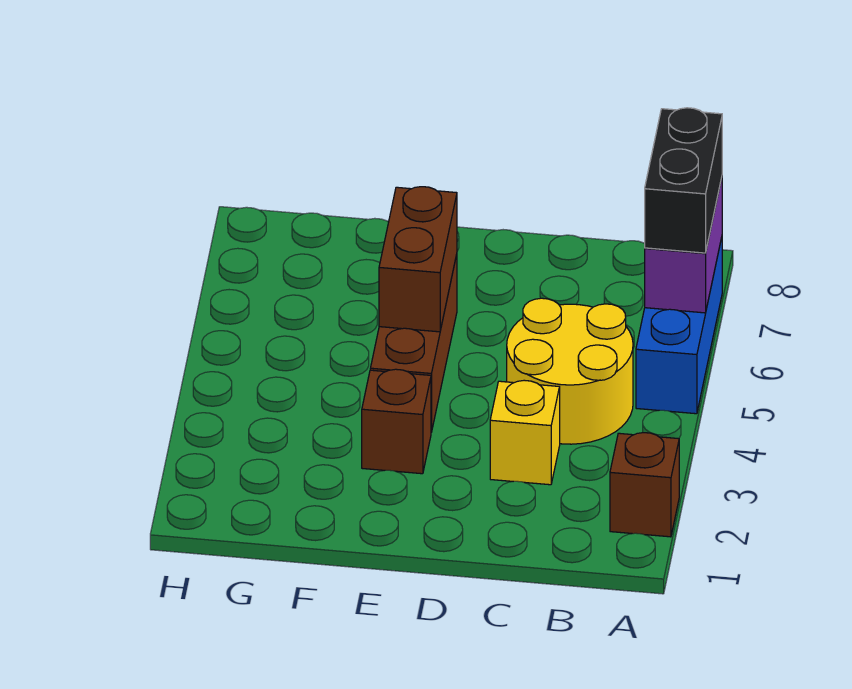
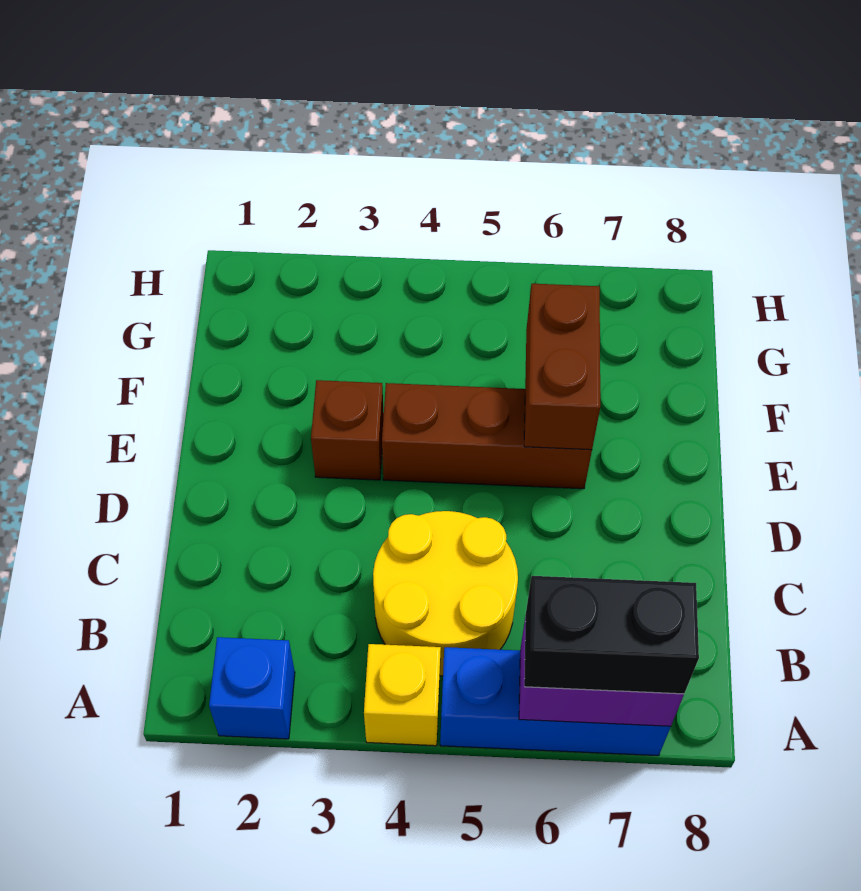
brown 1x1 brick [610,433,679,537] -> blue 1x1 brick [209,637,295,739]
yellow 1x1 brick [490,380,560,485] -> yellow 1x1 brick moved to [364,644,441,746]
brown 1x2 brick [379,187,457,332] -> brown 1x2 brick turned to [524,283,600,450]

